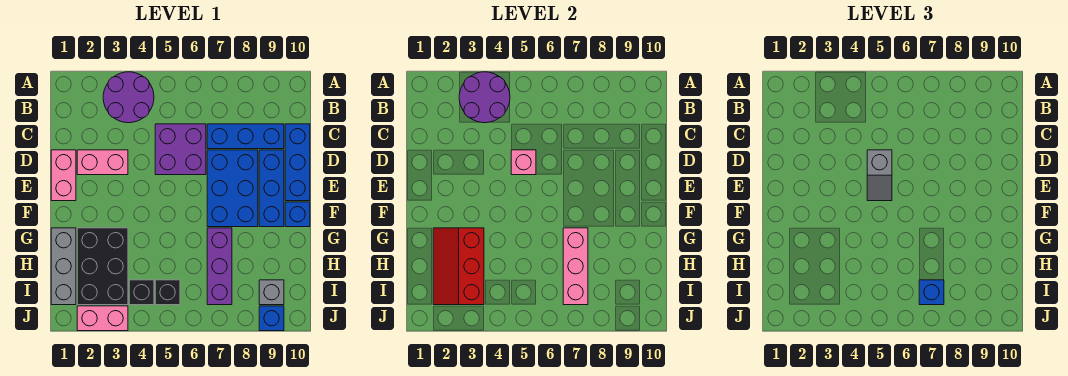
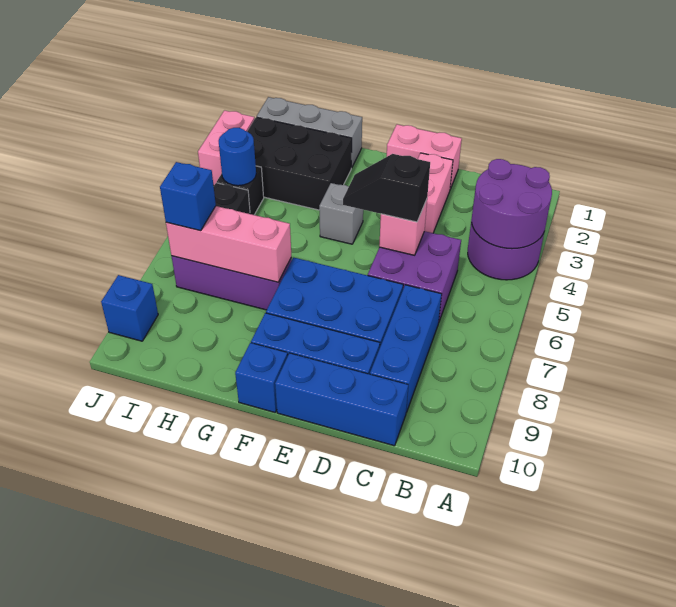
grey 1x2 slope [867,150,892,201] -> black 1x2 slope [343,154,430,222]
red 2x3 slope [433,228,484,305] -> none
none -> blue 1x1 round brick [219,128,256,186]
grey 1x1 brick [259,280,284,305] -> grey 1x1 brick moved to [319,183,363,244]

